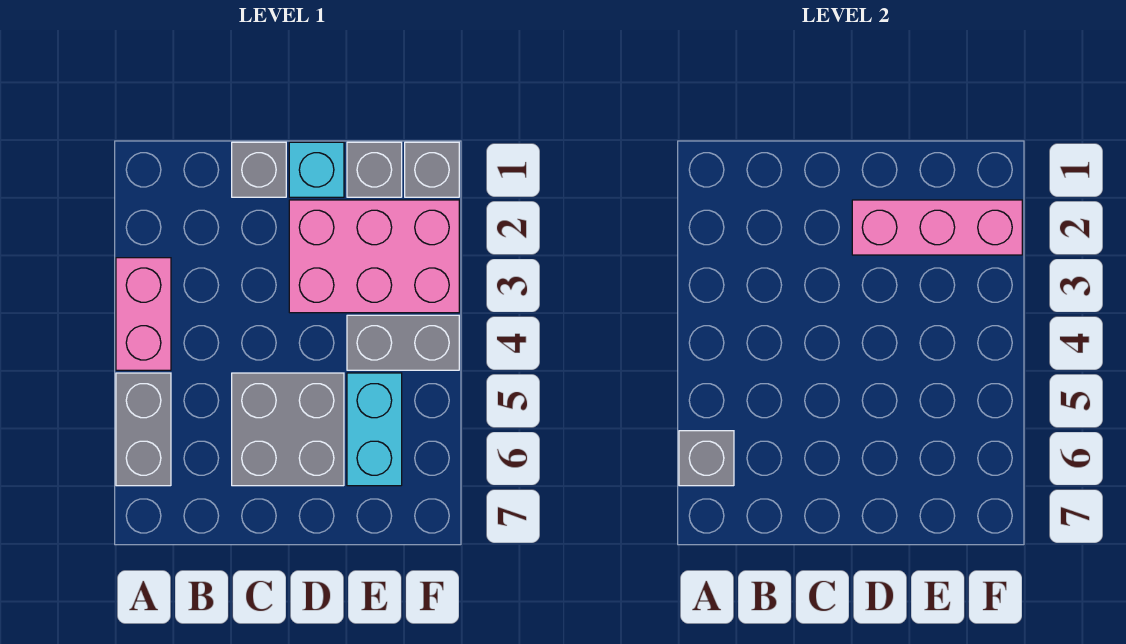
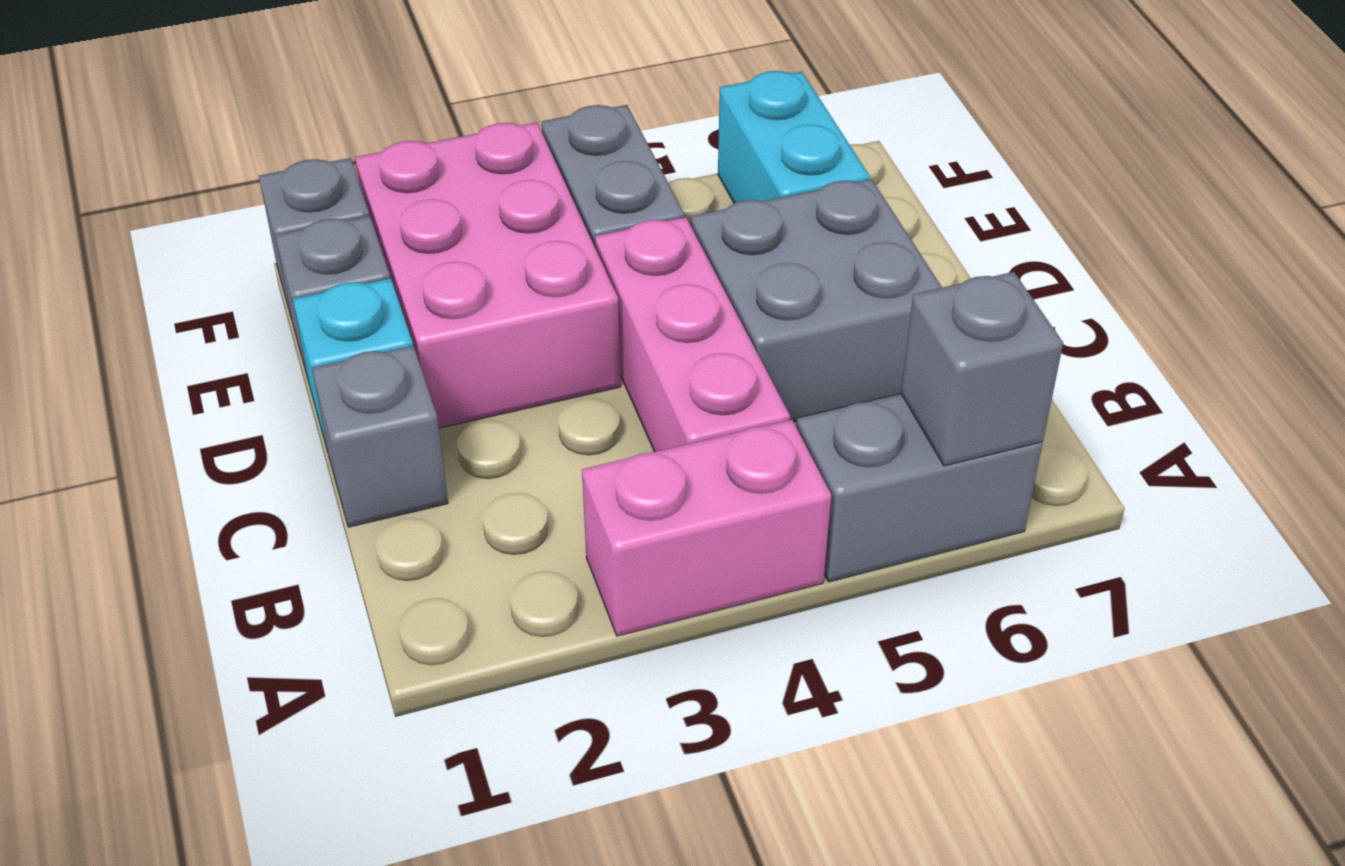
pink 1x3 brick [852,200,1022,255] -> pink 1x3 brick moved to [595,217,790,452]
cyan 1x2 brick [347,373,402,486] -> cyan 1x2 brick turned to [718,71,870,203]

